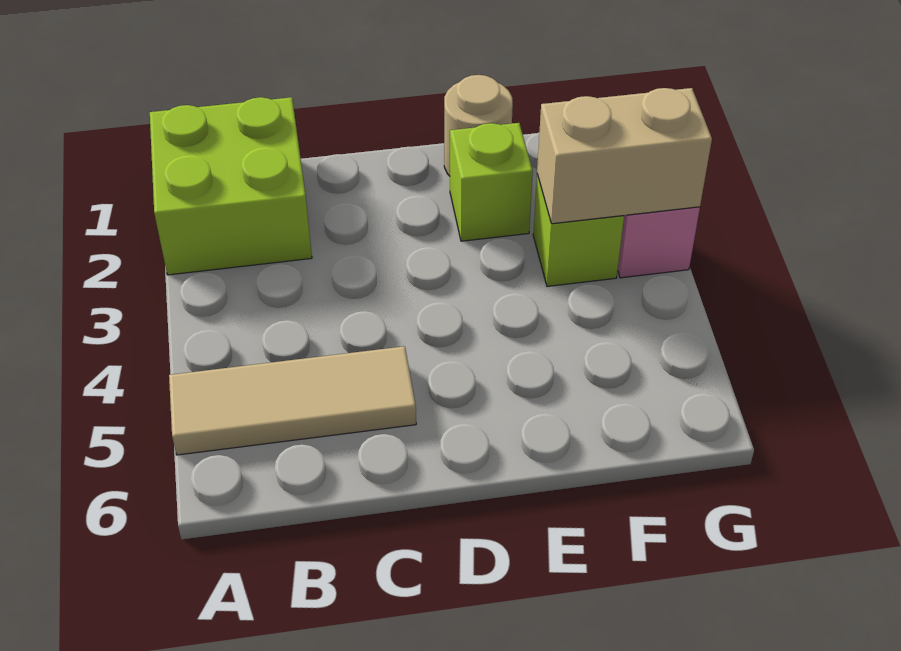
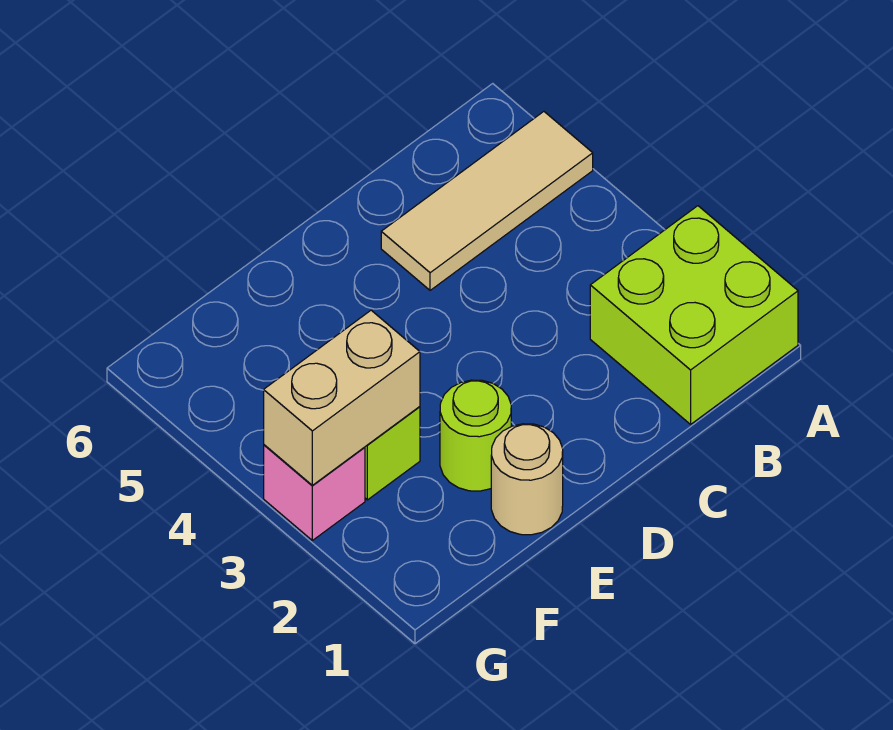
lime 1x1 brick [450,123,533,241] -> lime 1x1 round brick [440,380,511,491]

